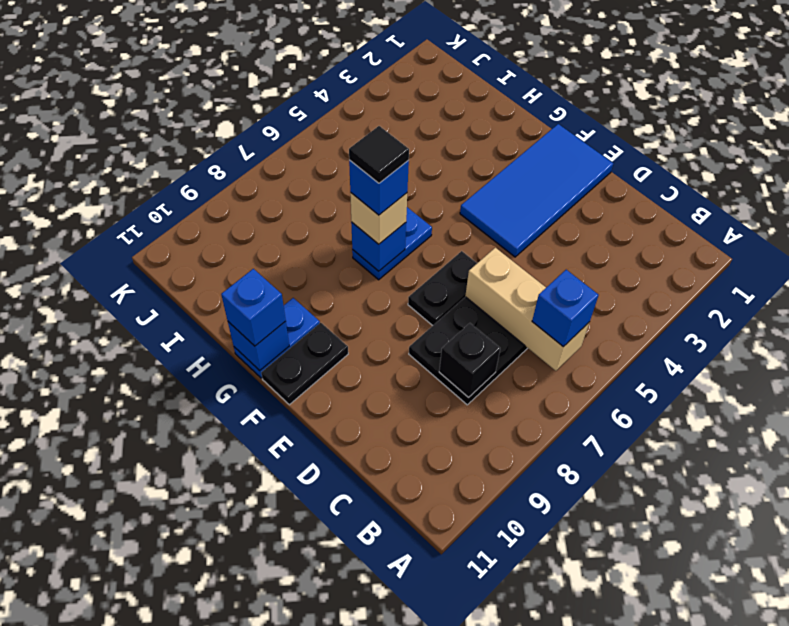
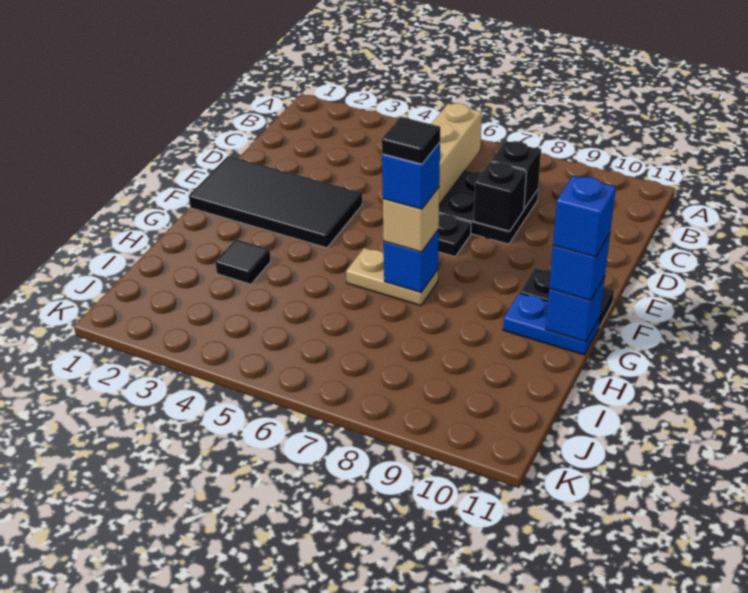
blue 1x1 brick [532,270,599,347] -> blue 1x1 brick moved to [553,176,616,257]
none -> black 1x1 brick [474,162,526,231]
blue 2x4 tile [460,124,613,257] -> black 2x4 tile [189,156,362,248]
blue 1x2 plate [352,207,432,280] -> tan 1x2 plate [346,248,438,305]
none -> black 1x1 tile [215,239,271,284]

